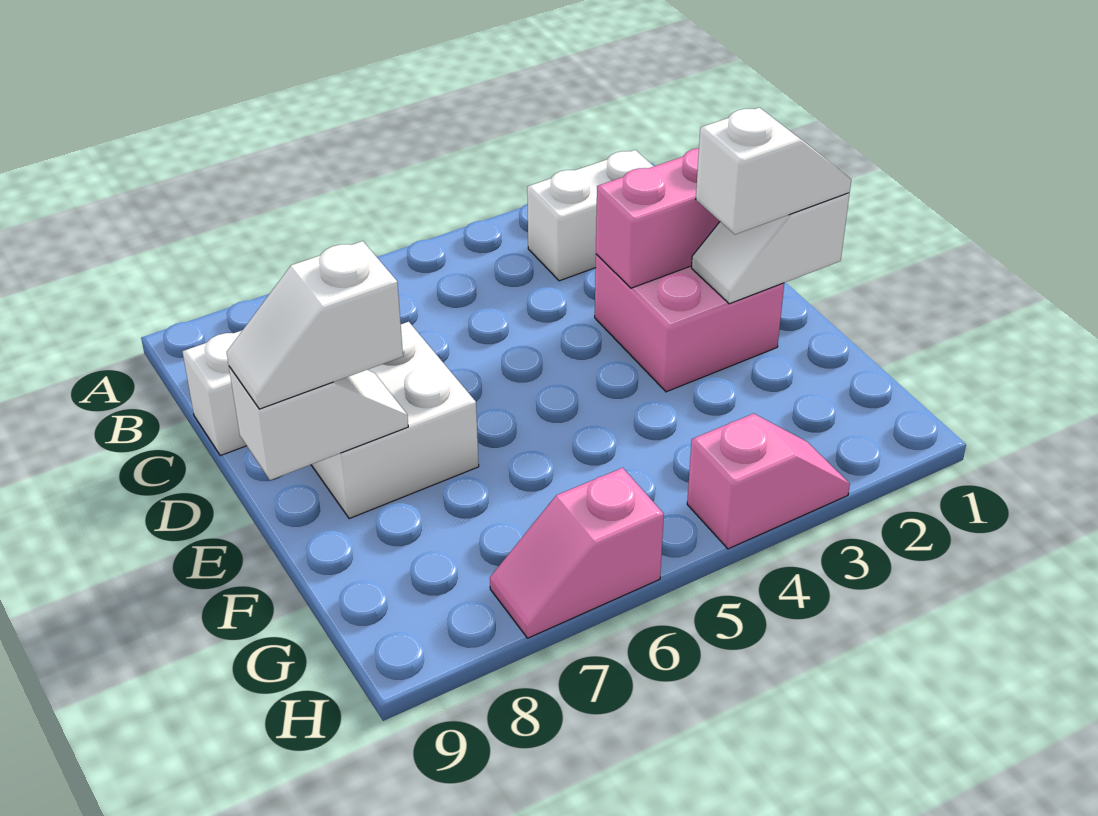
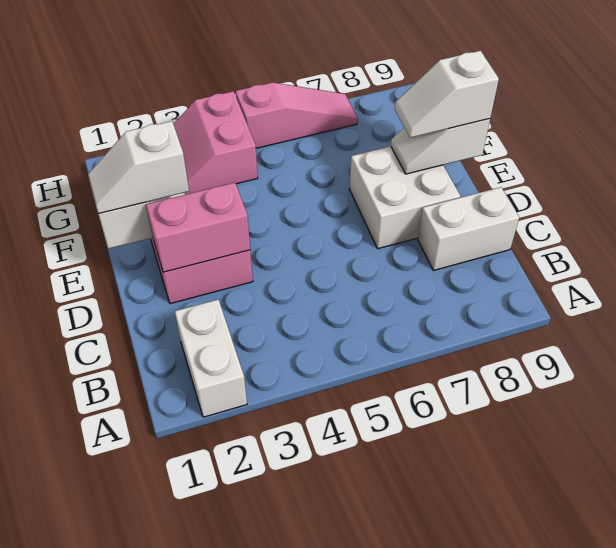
white 1x2 brick [527,150,654,281] -> white 1x2 brick turned to [175,300,247,417]
white 1x2 slope [227,241,403,409] -> white 1x2 slope turned to [395,51,499,138]
pink 1x2 slope [687,413,850,549] -> pink 2x2 slope [173,91,258,195]
pink 1x2 slope [490,468,664,638] -> pink 1x3 slope [236,83,358,148]

